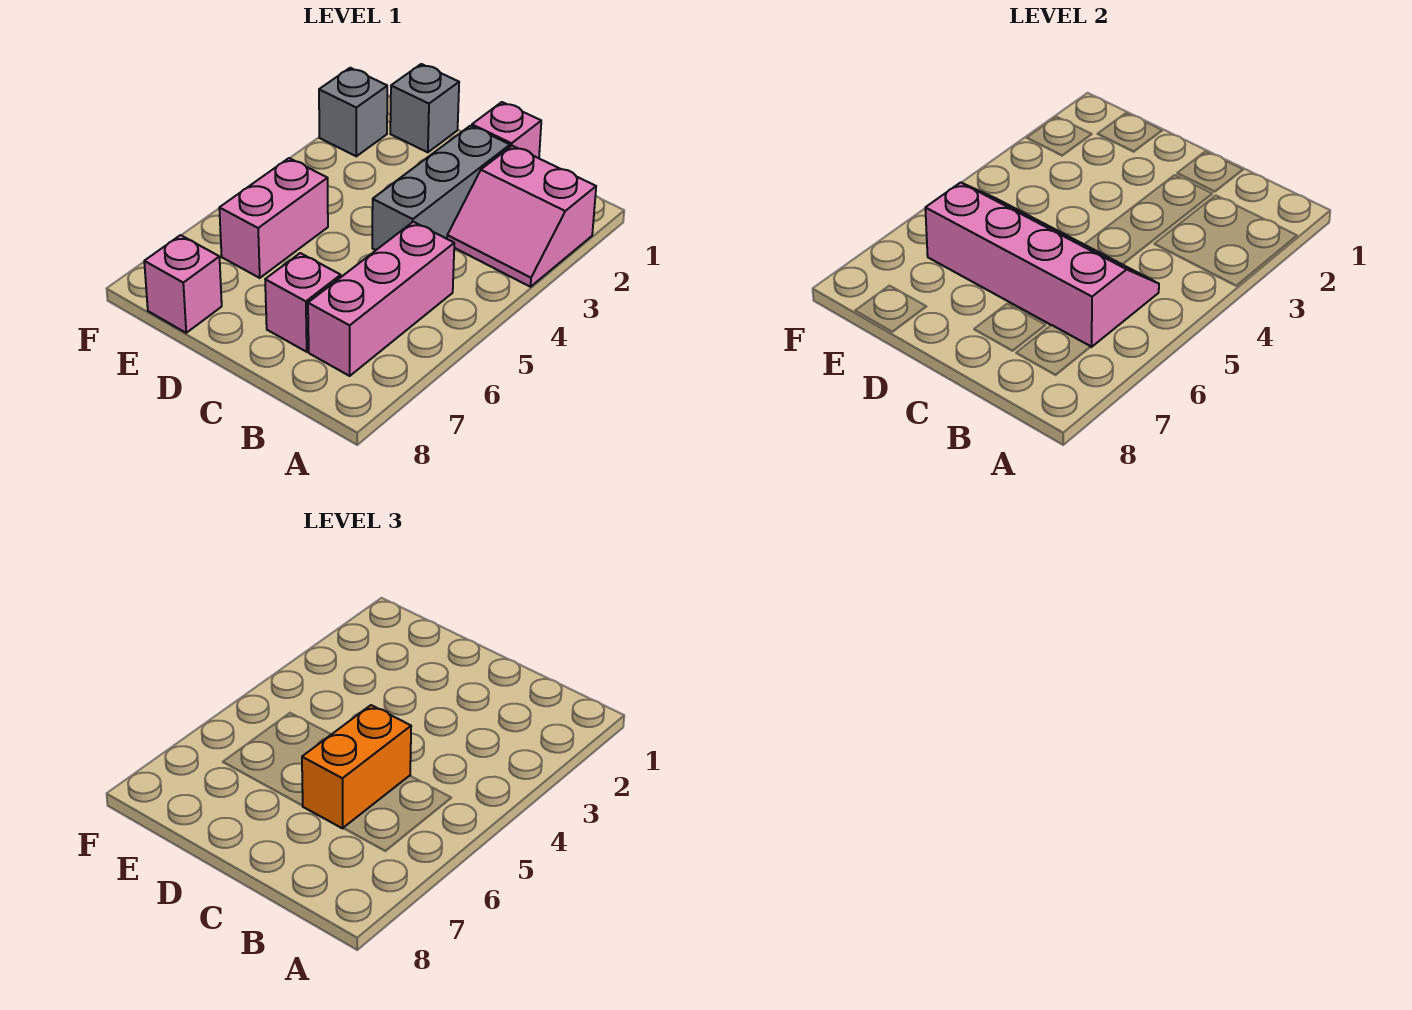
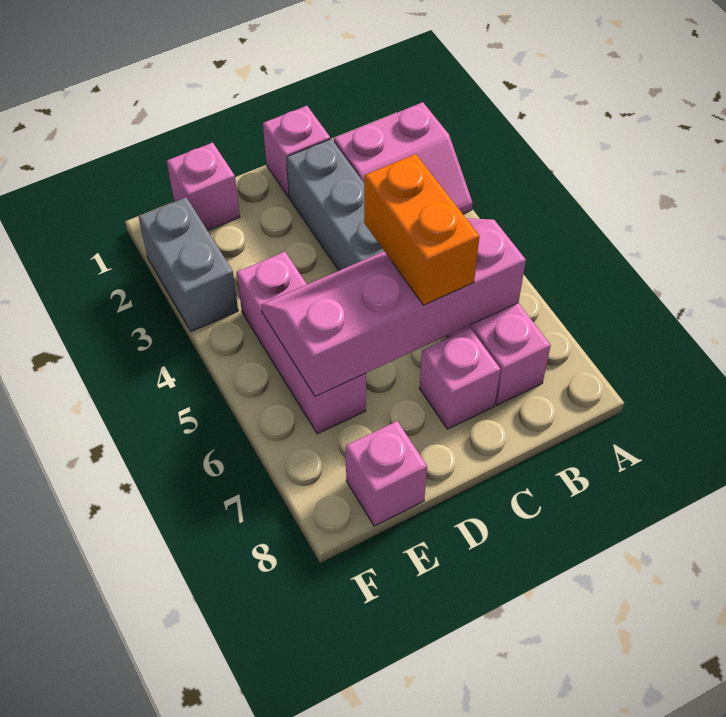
grey 1x1 brick [390,64,459,152] -> pink 1x1 brick [167,143,240,231]
pink 1x2 brick [219,158,328,278] -> pink 1x3 brick [237,252,366,434]
grey 1x1 brick [319,68,387,156] -> grey 1x2 brick [139,197,238,332]

